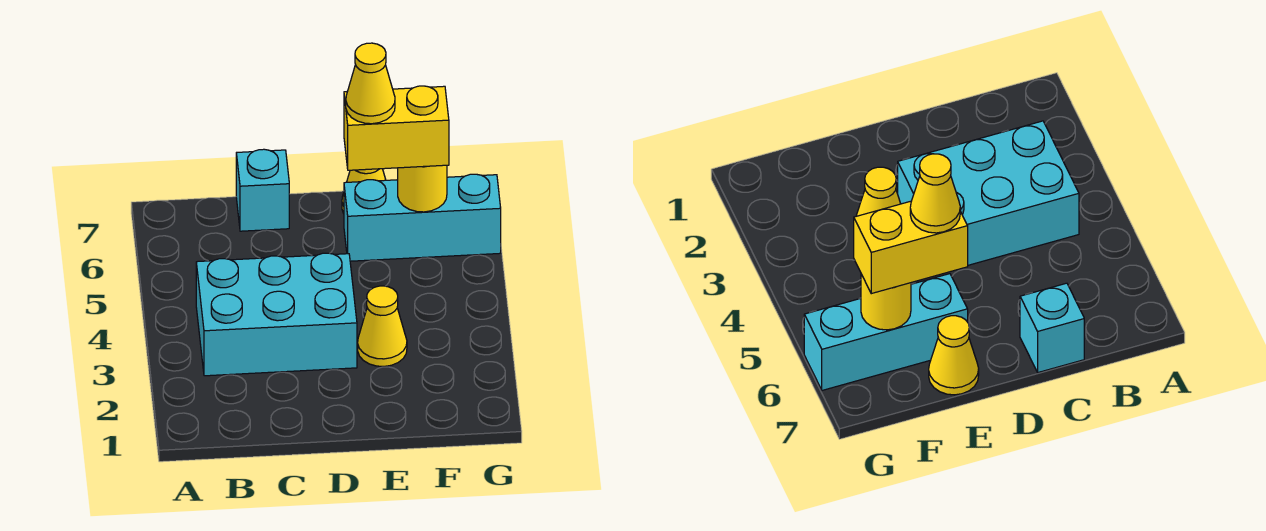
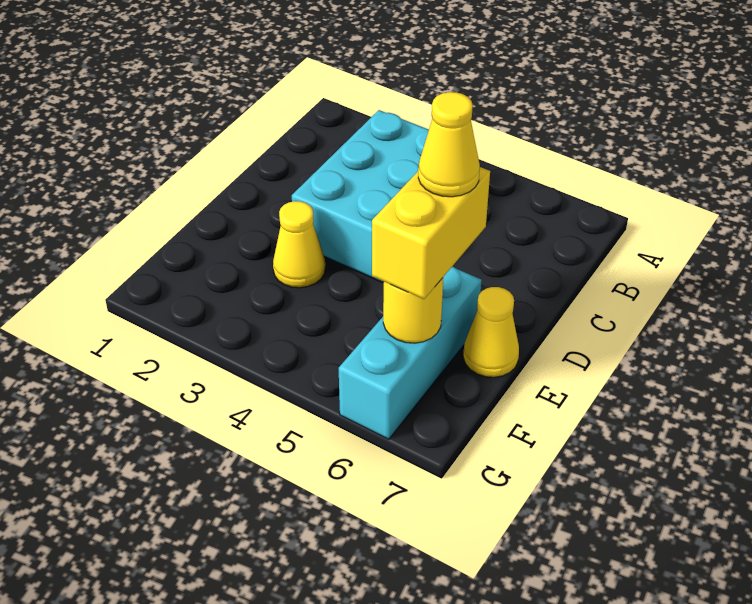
cyan 1x1 brick [236,149,289,231] -> none

